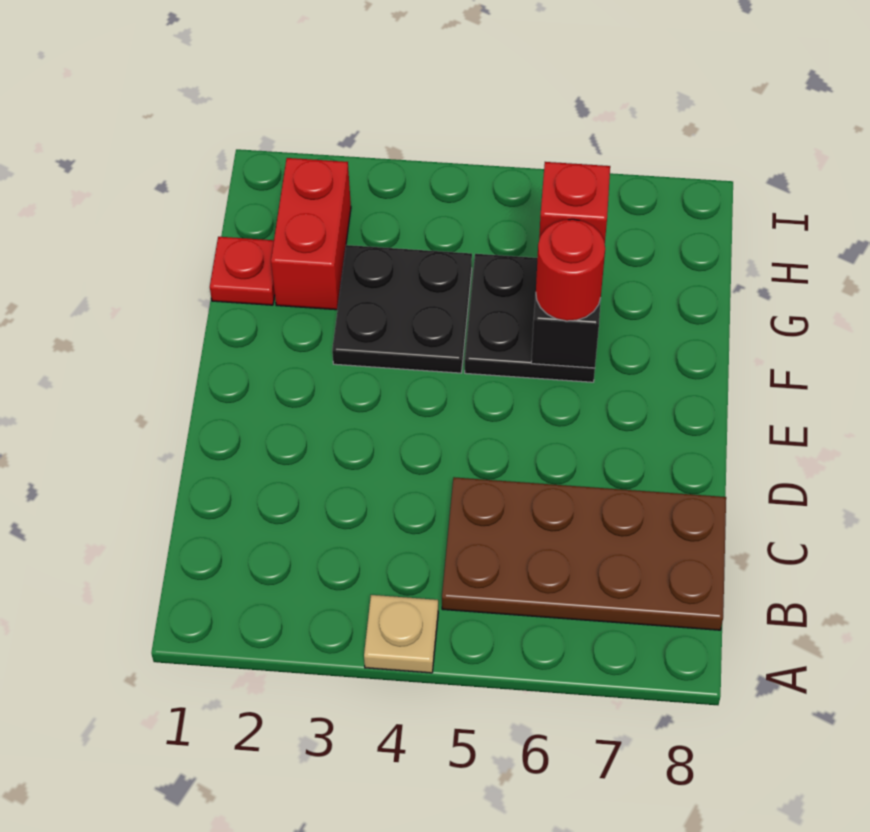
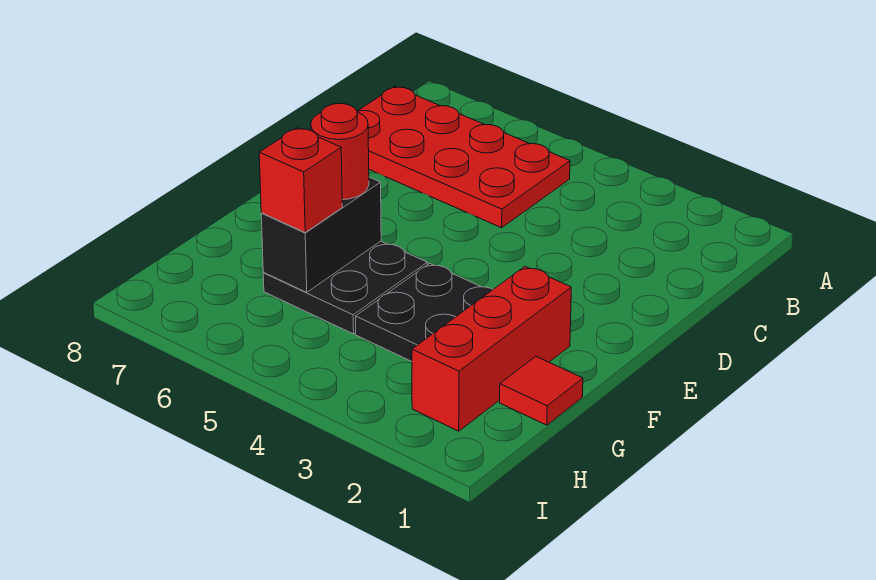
tan 1x1 plate [364,595,438,673] -> none
brown 2x4 plate [442,477,726,630] -> red 2x4 plate [357,87,570,228]
red 1x1 plate [210,237,275,305] -> red 1x1 tile [500,357,583,425]
red 1x2 brick [271,158,351,310] -> red 1x3 brick [412,267,571,431]

